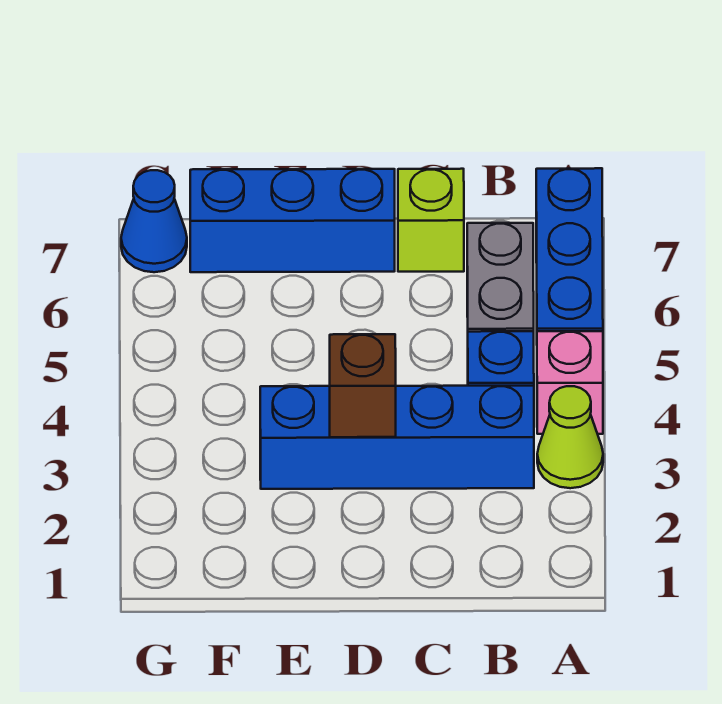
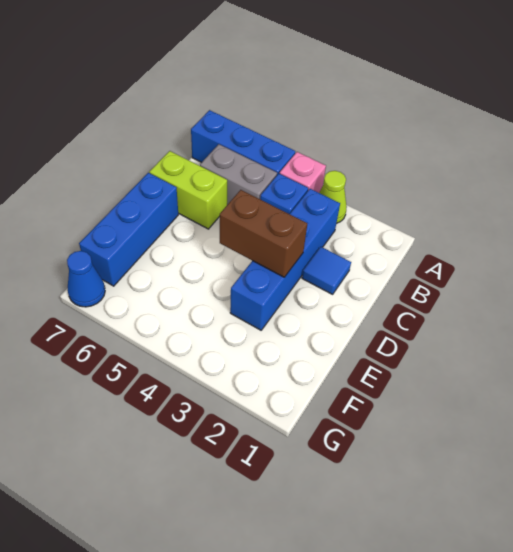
none -> blue 1x1 tile [302,247,351,294]
lime 1x1 brick [398,169,464,272] -> lime 1x2 brick [149,151,227,229]
brown 1x1 brick [330,334,396,437] -> brown 1x2 brick [220,190,307,277]

